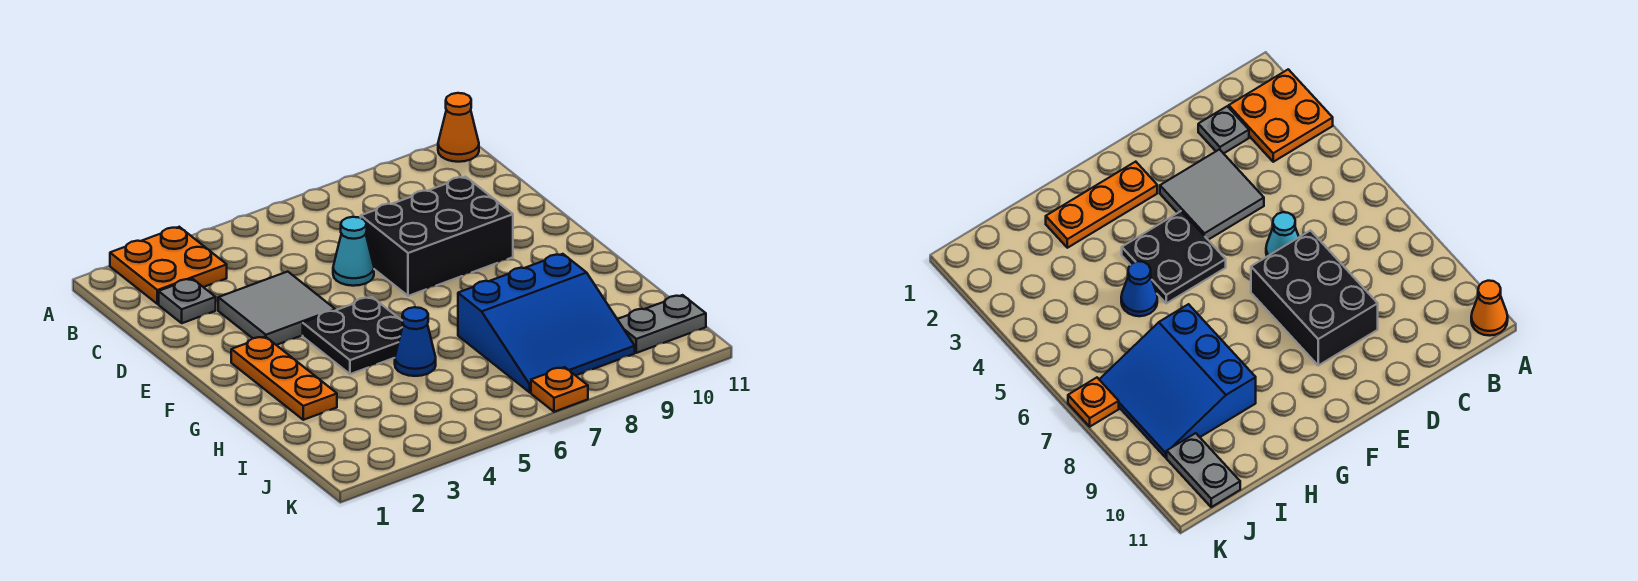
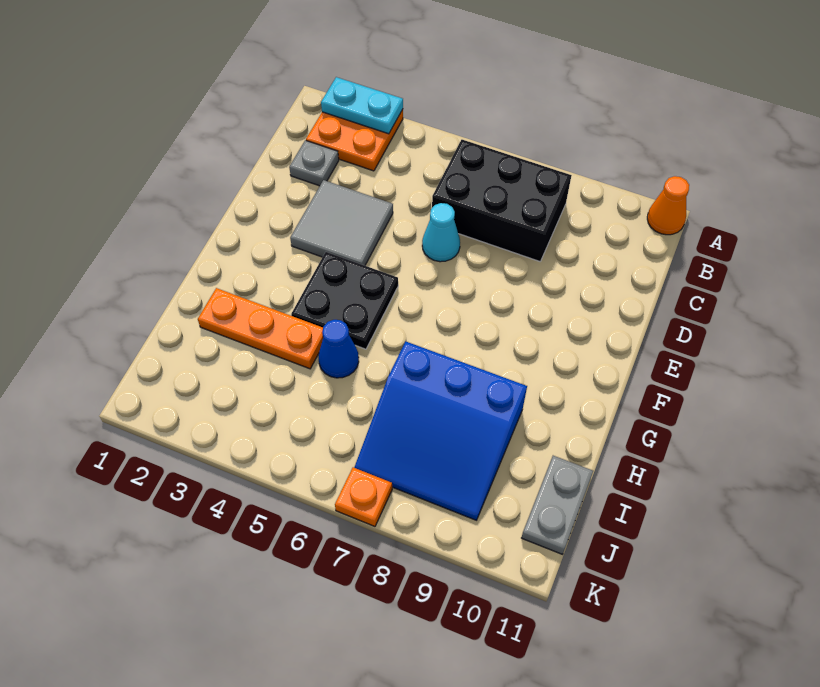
none -> cyan 1x2 plate [321,77,403,134]
black 2x3 brick [361,177,513,296] -> black 2x3 brick moved to [432,140,572,261]
orange 1x3 plate [231,337,337,420] -> orange 1x3 plate turned to [198,288,323,369]
grey 1x2 plate [617,295,706,353] -> grey 1x2 plate turned to [522,456,593,554]

